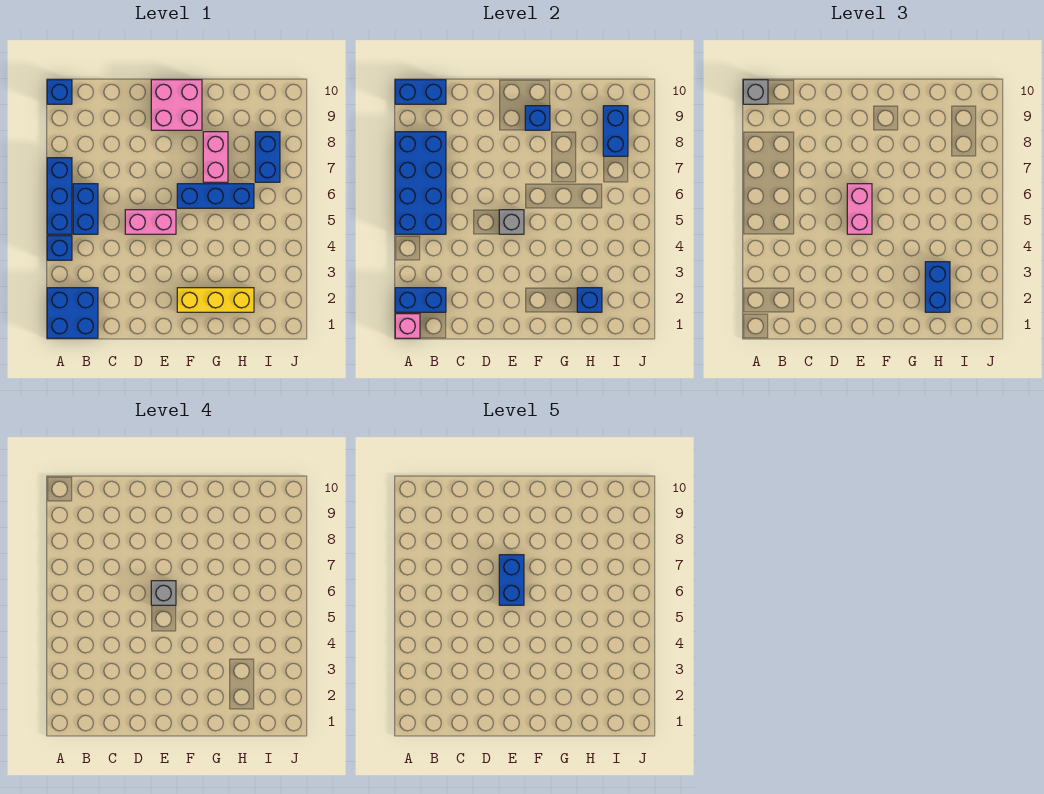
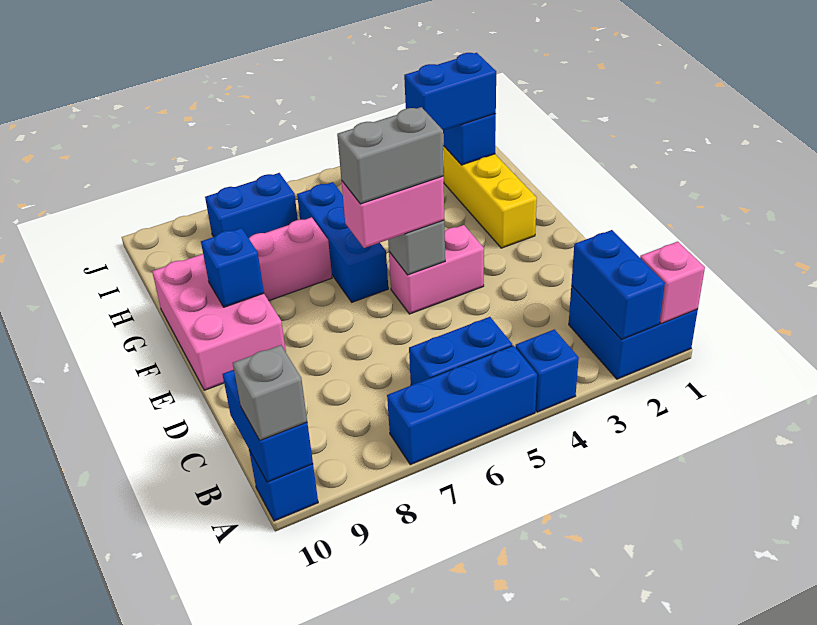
blue 2x4 brick [395,132,446,234] -> none
pink 1x2 brick [125,210,176,234] -> pink 1x2 brick turned to [389,225,484,314]
grey 1x1 brick [151,581,176,605] -> grey 1x2 brick [337,107,443,204]
blue 1x2 brick [499,555,524,605] -> none
pink 2x2 brick [151,80,202,130] -> pink 2x3 brick [152,254,286,390]
blue 1x2 brick [603,106,628,156] -> none

